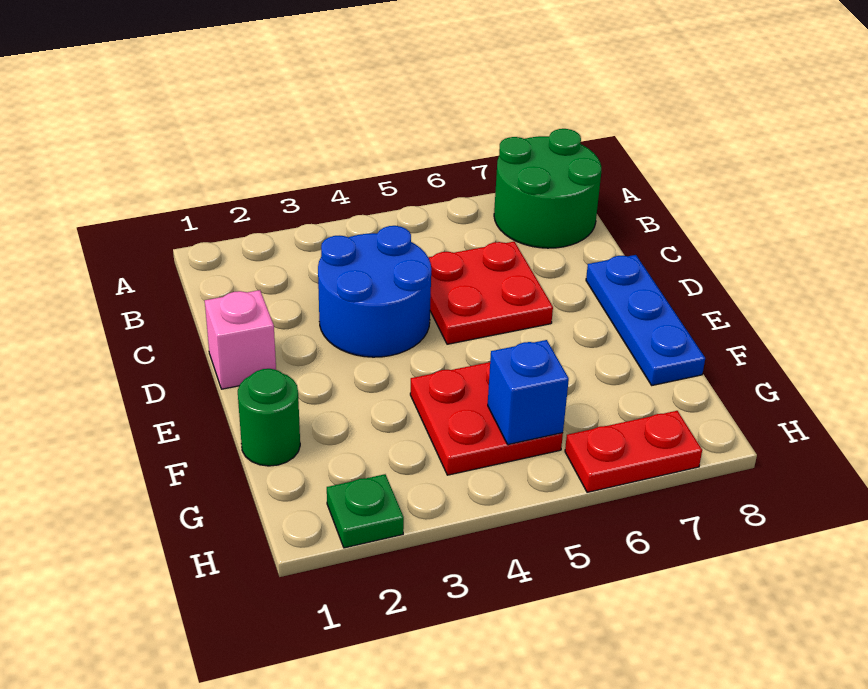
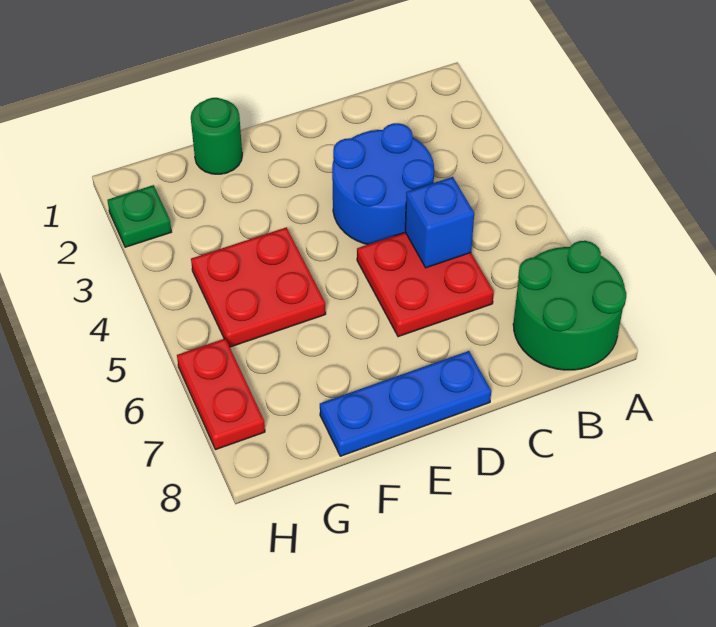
pink 1x1 brick [205,290,276,389] -> none
blue 1x1 brick [488,340,569,445] -> blue 1x1 brick moved to [405,177,474,268]

